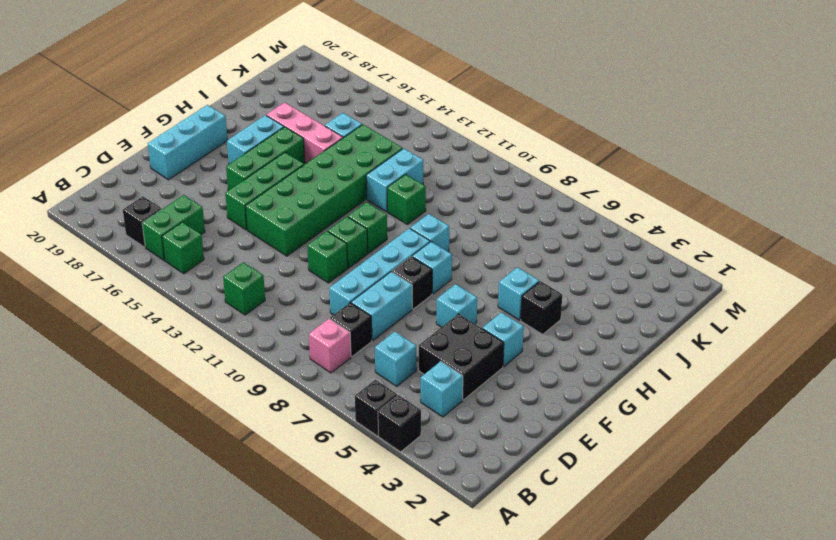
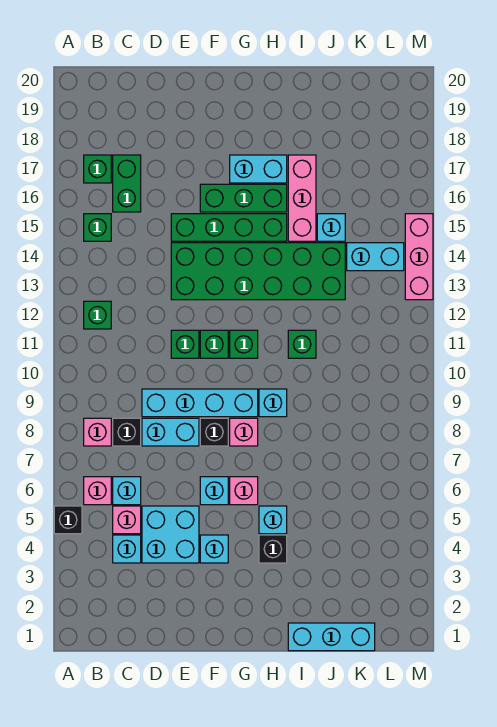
black 1x1 brick [378,395,421,452] -> none
none -> pink 1x1 brick [84,477,111,505]
green 1x2 brick [142,195,205,260] -> green 1x2 brick turned to [113,155,141,212]
black 1x1 brick [123,196,162,247] -> green 1x1 brick [84,155,111,183]
none -> pink 1x1 brick [113,506,141,534]
black 2x2 brick [419,314,504,400] -> cyan 2x2 brick [142,506,199,563]
green 1x3 brick [225,152,304,230] -> green 1x4 brick [171,214,287,241]
cyan 1x3 brick [148,105,227,180] -> cyan 1x3 brick moved to [288,623,375,651]
none -> pink 1x1 brick [230,477,258,505]
cyan 1x1 brick [412,242,452,294] -> pink 1x1 brick [230,418,258,446]
cyan 1x2 brick [366,148,423,212] -> cyan 1x2 brick moved to [347,243,404,271]
none -> pink 1x3 brick [405,214,433,300]

